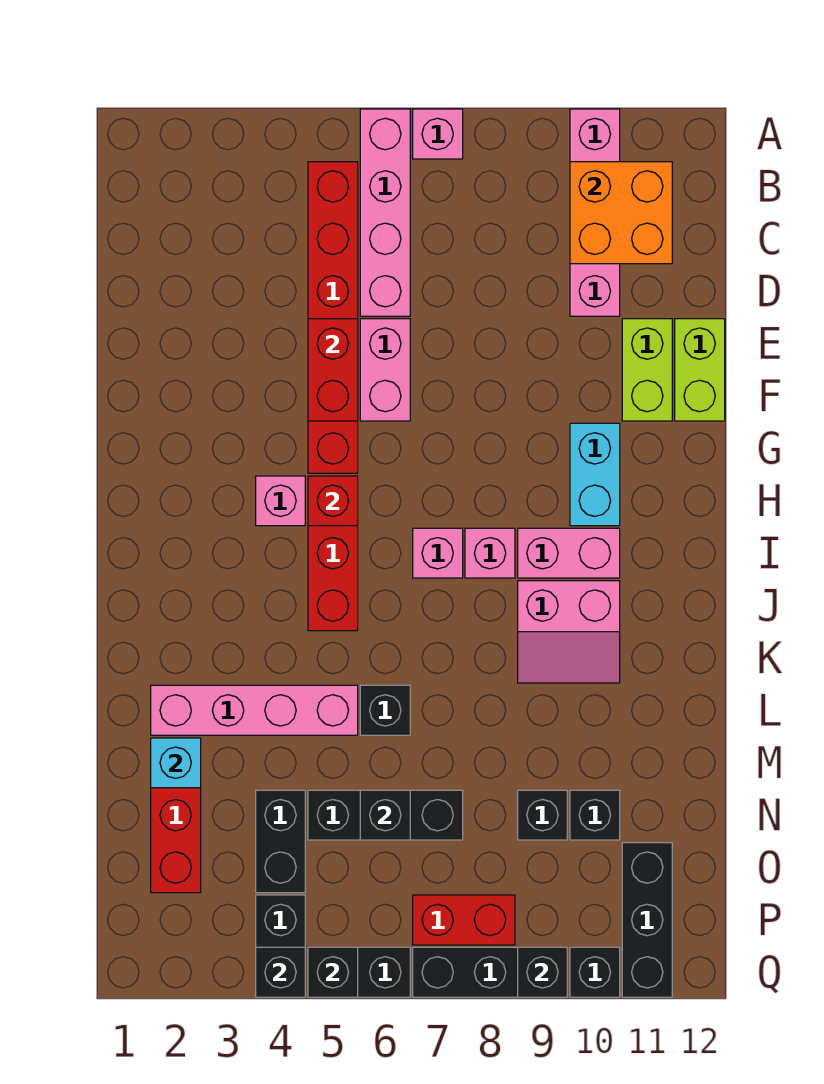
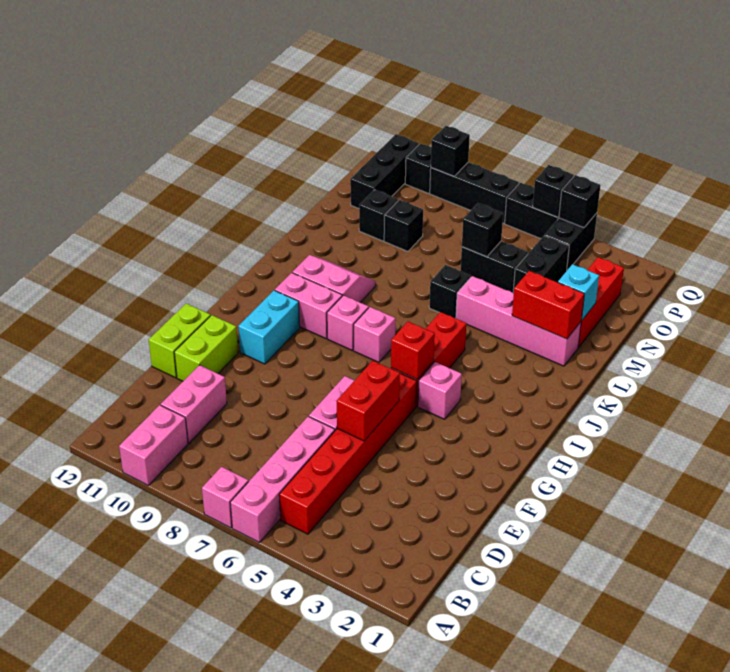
orange 2x2 brick [570,162,672,264] -> none
black 1x3 brick [308,790,463,840] -> black 1x2 brick [461,241,528,293]
red 1x2 brick [413,895,515,945] -> red 1x2 brick moved to [512,271,584,339]

